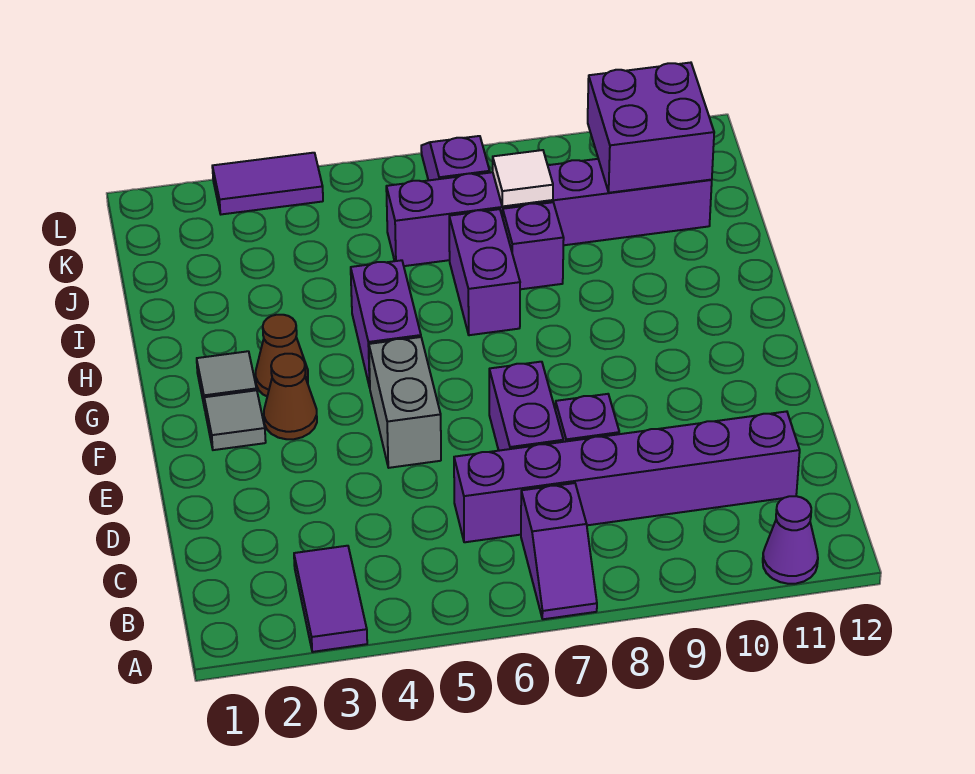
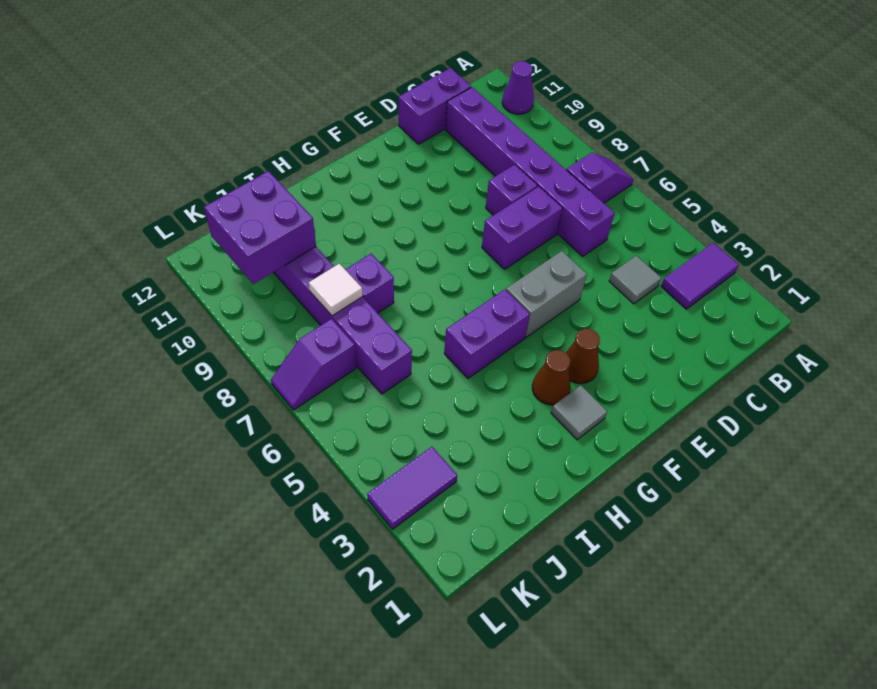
grey 1x1 tile [204,390,266,450] -> grey 1x1 tile moved to [609,256,661,304]
purple 1x2 brick [449,209,520,335] -> purple 1x2 brick moved to [399,68,471,144]
purple 1x2 tile [212,153,323,214] -> purple 1x2 tile turned to [367,447,457,529]

